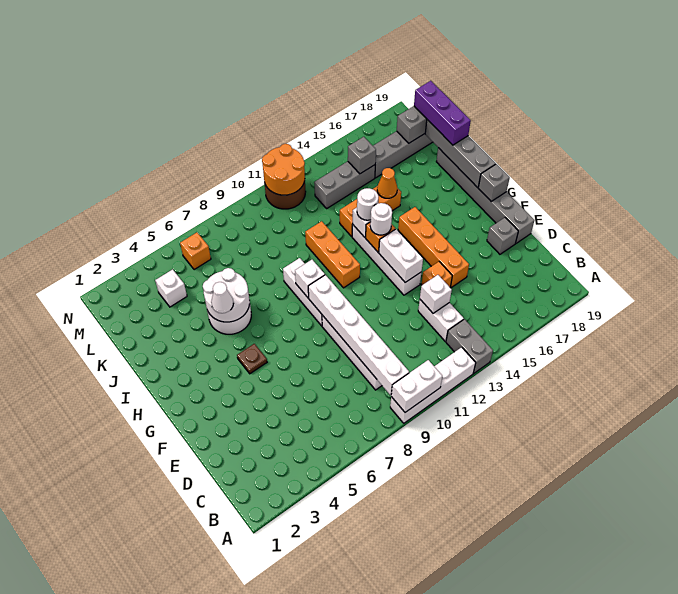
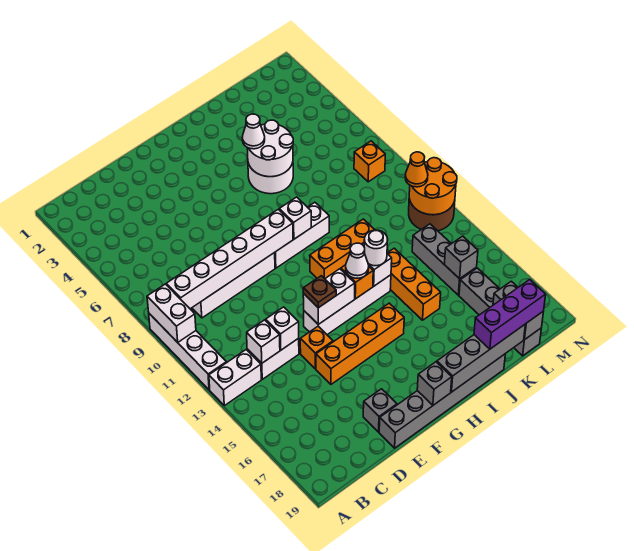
grey 1x2 brick [446,319,493,373] -> white 1x2 brick [209,350,261,406]
brown 1x1 plate [237,344,267,374] -> brown 1x1 plate moved to [303,276,336,308]
white 1x1 round brick [370,203,392,235] -> white 1x1 cone [346,243,369,278]
orange 1x1 cone [377,168,397,198] -> orange 1x1 cone moved to [405,152,428,187]
white 1x1 brick [155,269,187,307] -> white 1x1 brick moved to [247,320,280,363]
orange 1x1 brick [180,232,211,270] -> orange 1x1 brick moved to [354,141,385,182]

